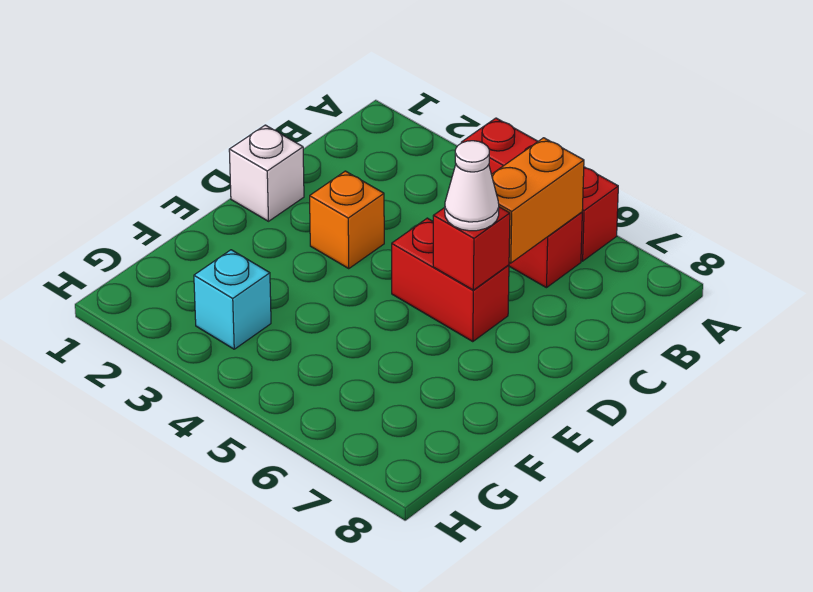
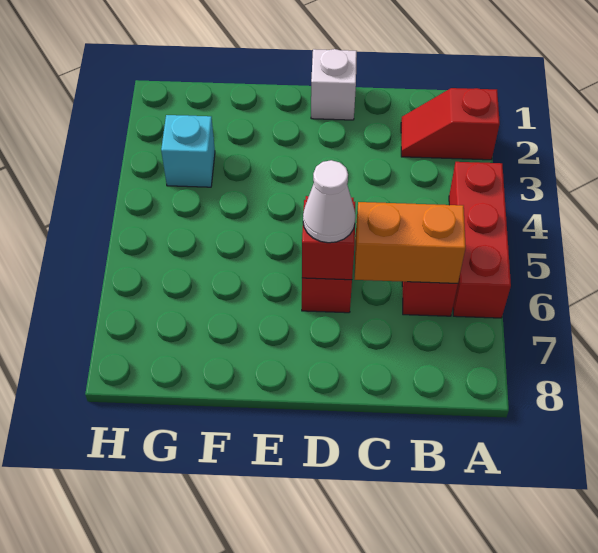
none -> red 1x2 slope [401,88,500,160]
orange 1x1 brick [310,171,384,268] -> none

